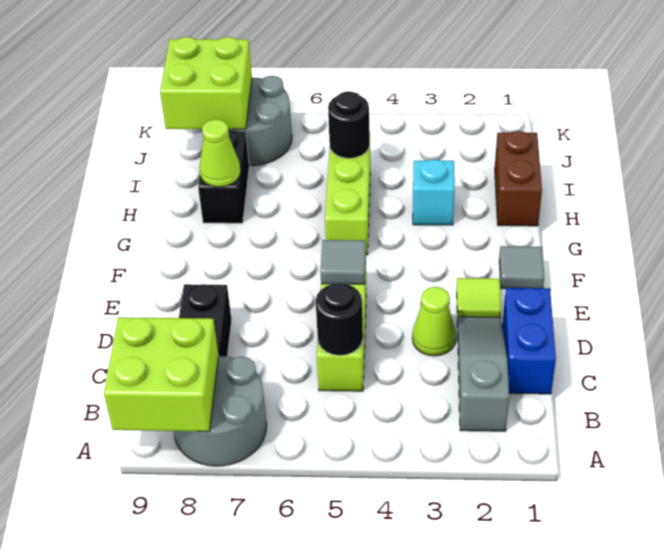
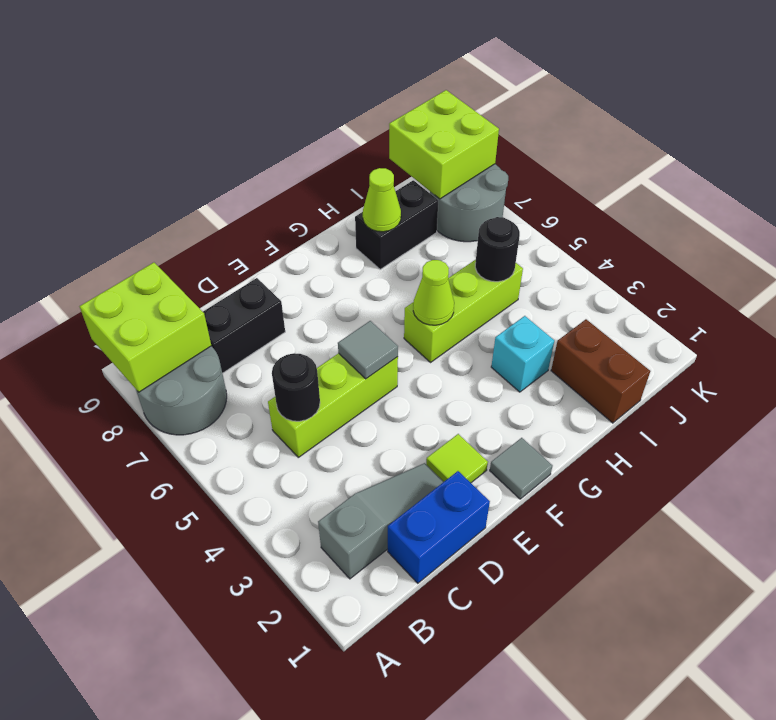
lime 1x1 cone [412,287,456,356] -> lime 1x1 cone moved to [413,260,454,325]
brown 1x2 brick [495,131,542,226] -> brown 1x2 brick turned to [551,319,650,423]

